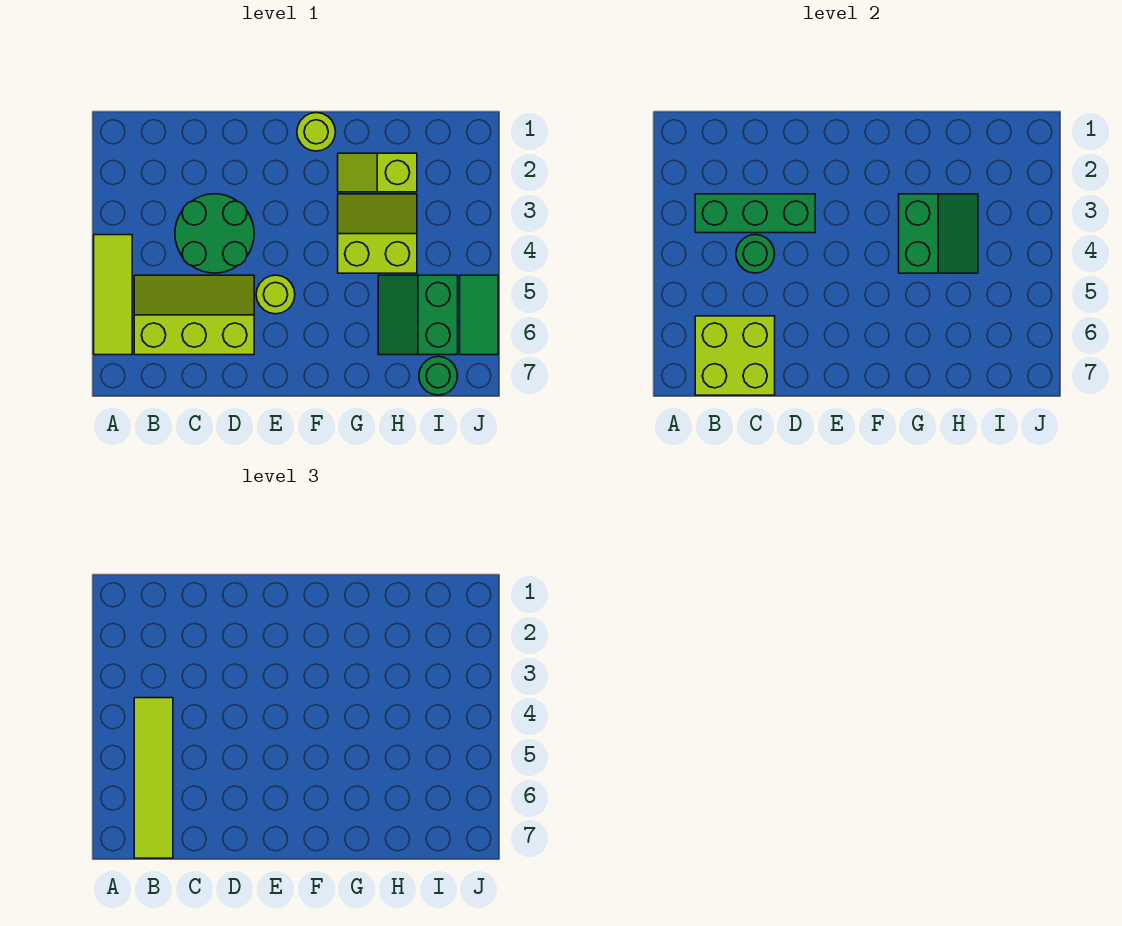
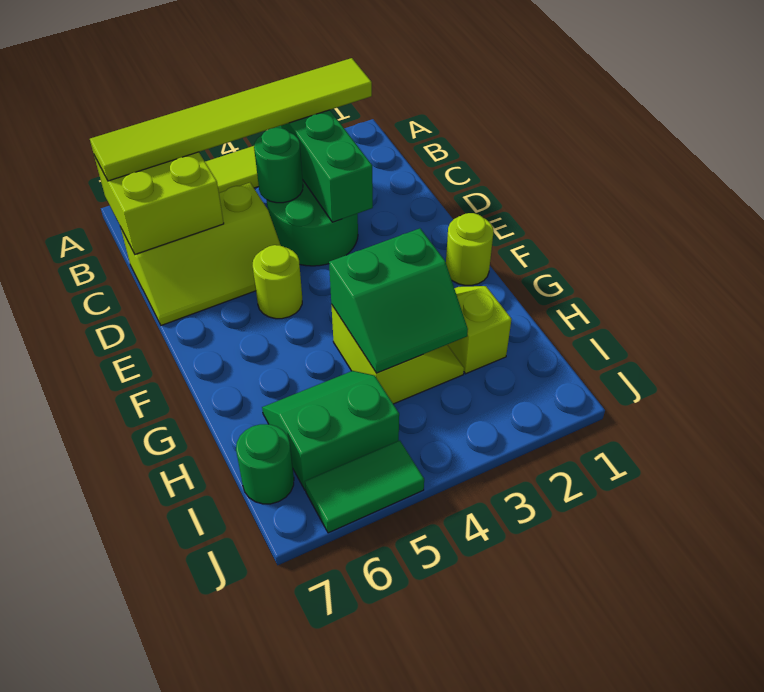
lime 1x4 tile [134,698,173,858] -> lime 1x6 tile [90,58,372,181]
lime 2x3 slope [134,275,254,355] -> lime 2x3 slope turned to [121,183,281,326]

